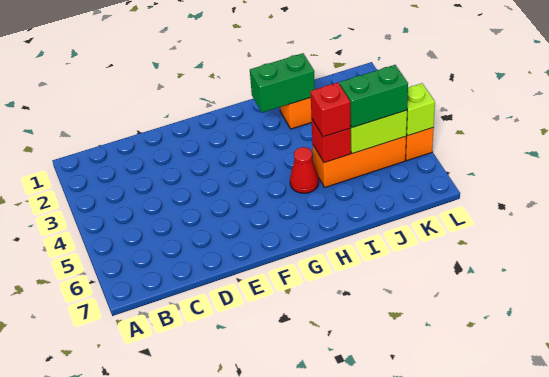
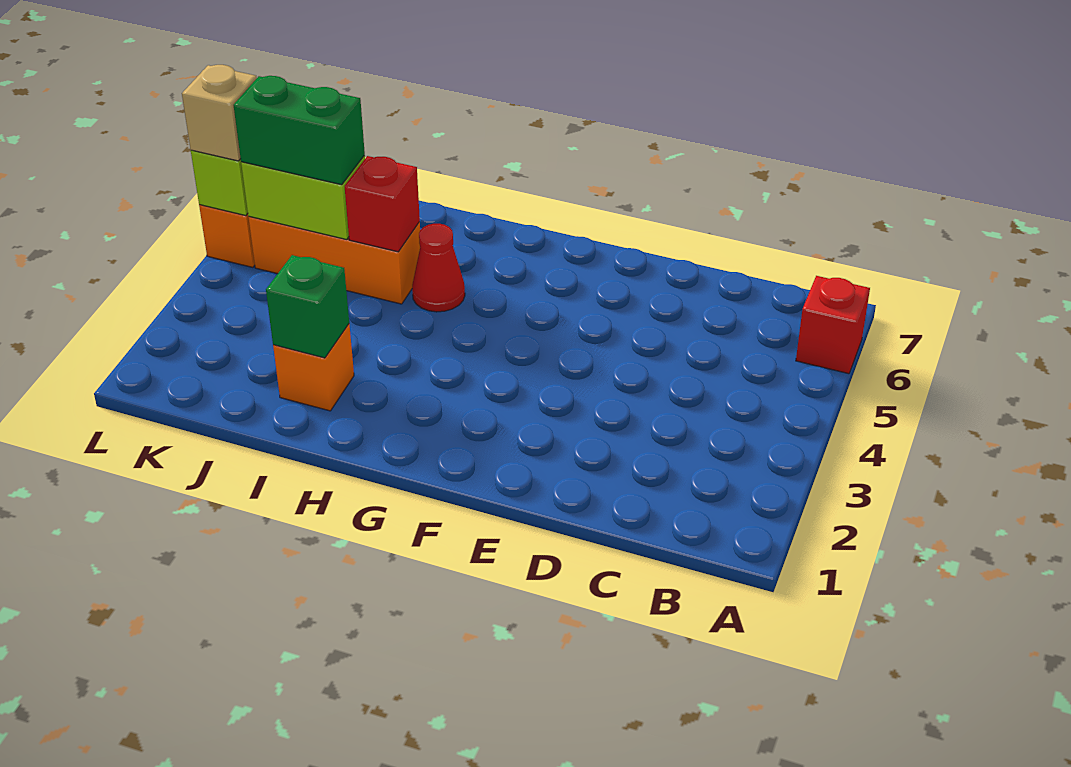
green 1x2 brick [250,53,315,113] -> green 1x1 brick [266,255,349,358]
red 1x1 brick [311,83,350,137] -> red 1x1 brick moved to [796,276,870,374]
none -> tan 1x1 brick [182,65,257,161]

